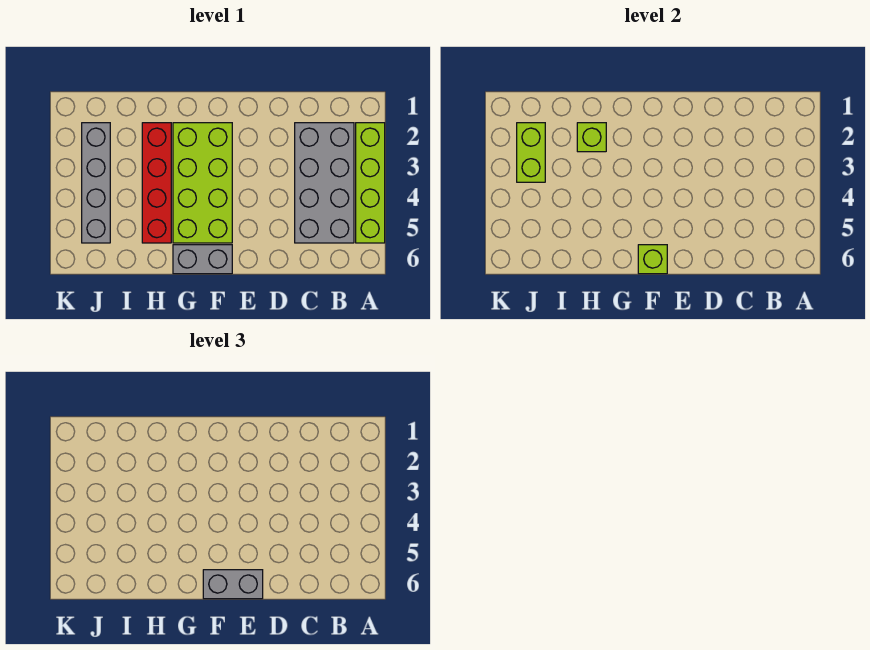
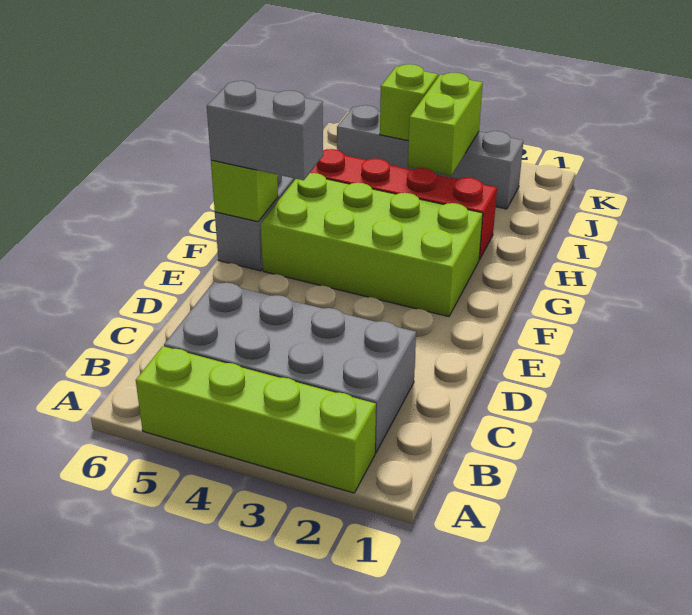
grey 1x2 brick [203,570,263,599] -> grey 1x2 brick turned to [207,81,323,180]
lime 1x1 brick [577,123,606,152] -> lime 1x1 brick moved to [380,64,438,141]
lime 1x2 brick [517,123,545,182] -> lime 1x2 brick turned to [408,73,483,176]

